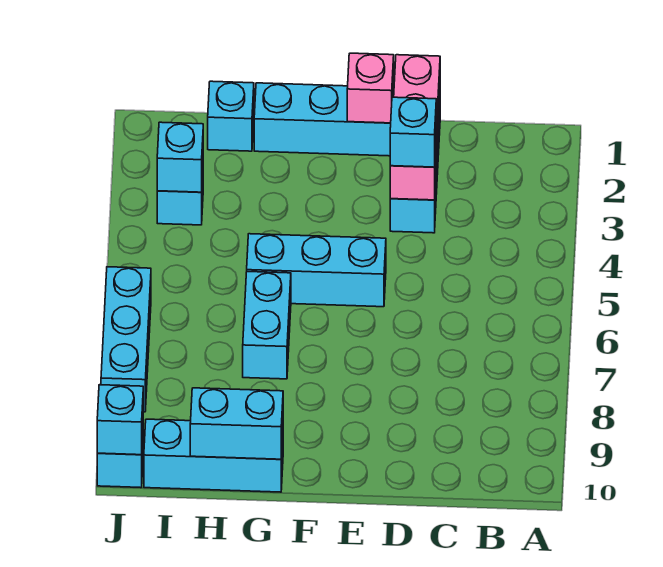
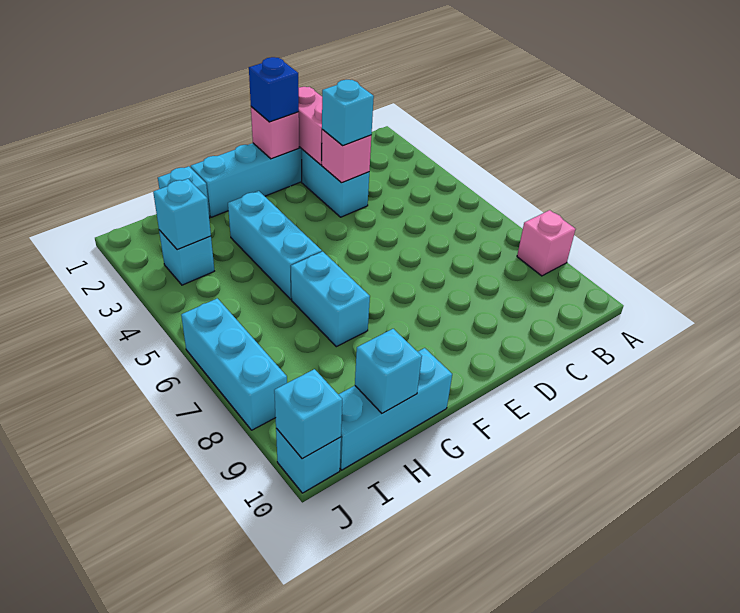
none -> pink 1x1 brick [517,210,576,276]
none -> blue 1x1 brick [249,57,299,122]
cyan 1x3 brick [247,234,386,307] -> cyan 1x3 brick turned to [228,191,322,299]
cyan 1x2 brick [190,388,283,459] -> cyan 1x1 brick [355,329,422,413]

